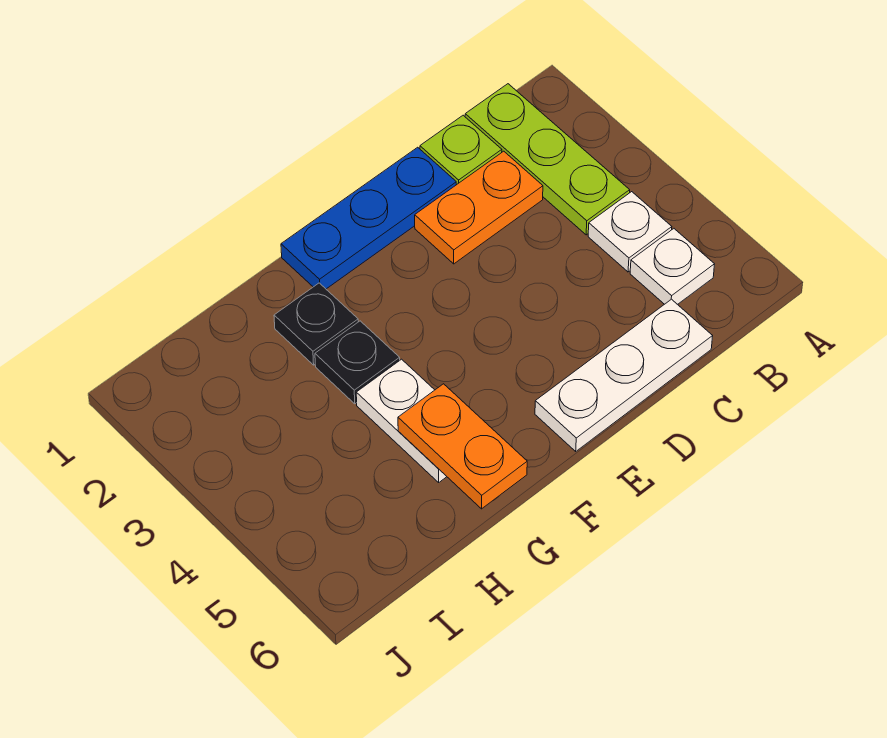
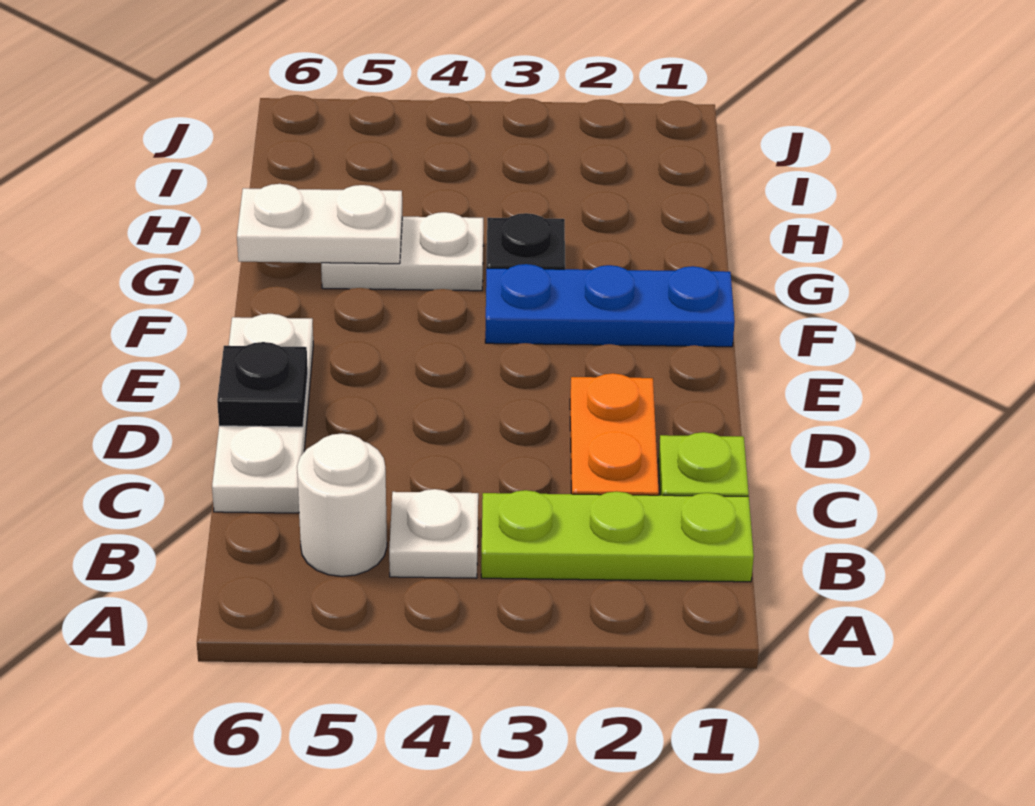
white 1x1 plate [630,229,715,304] -> white 1x1 round brick [297,433,387,576]
blue 1x3 plate [281,147,456,289] -> blue 1x3 plate turned to [485,264,735,347]
black 1x1 plate [274,283,358,365] -> black 1x1 plate moved to [217,342,308,427]
orange 1x2 plate [398,384,527,509] -> white 1x2 plate [237,184,402,264]

